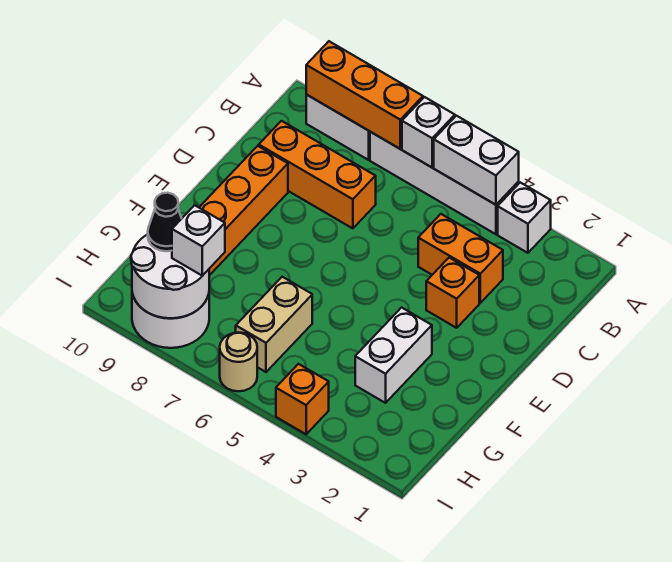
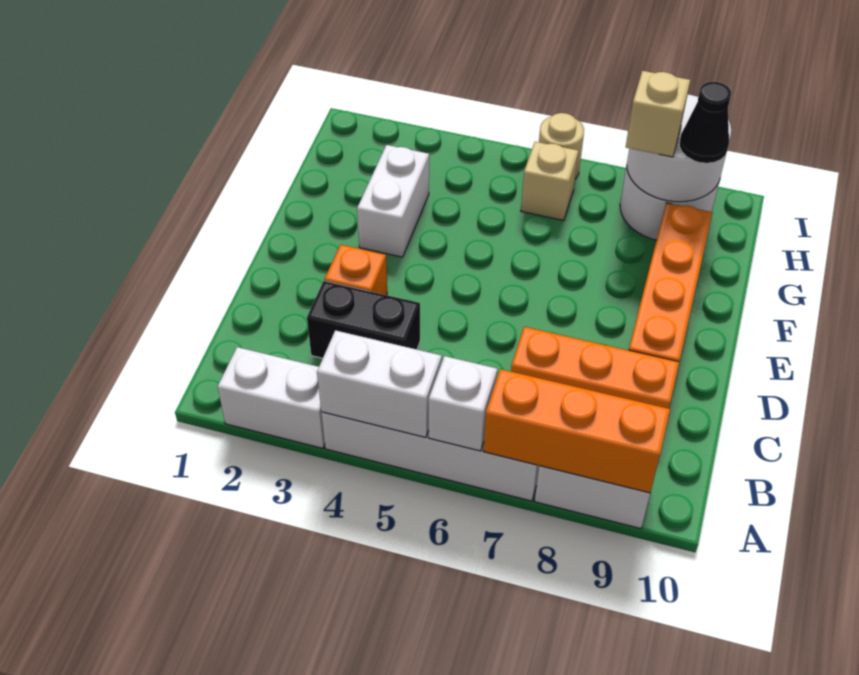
white 1x1 brick [498,182,551,253] -> white 1x2 brick [218,347,325,448]
orange 1x2 brick [418,214,503,303] -> black 1x2 brick [307,281,420,358]
tan 1x2 brick [236,277,312,372] -> tan 1x1 brick [521,142,578,221]
white 1x1 brick [172,205,225,276] -> tan 1x1 brick [626,71,690,157]
orange 1x1 brick [276,364,329,434] -> none

